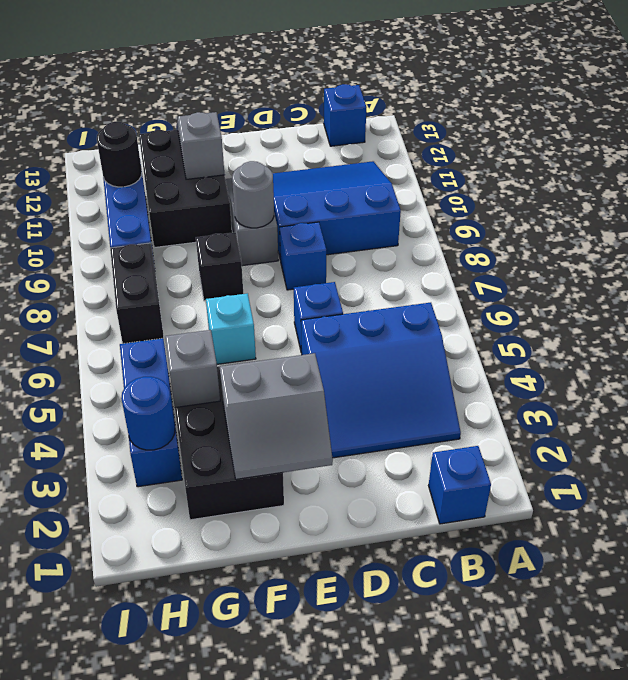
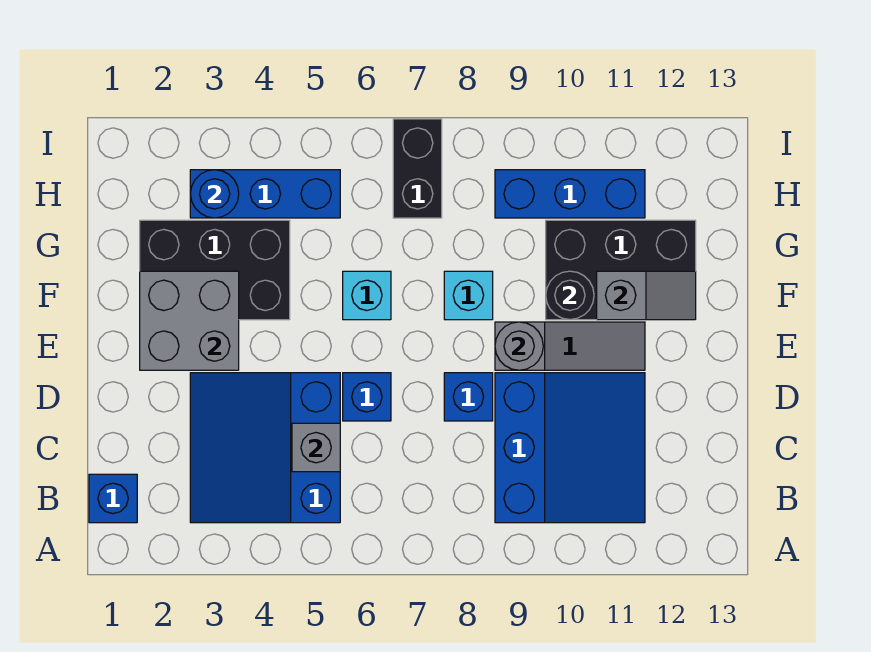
blue 1x1 brick [324,84,367,146] -> none
grey 2x2 slope [220,353,333,479] -> grey 2x2 brick [140,271,239,370]
black 1x1 brick [196,232,243,301] -> cyan 1x1 brick [444,271,493,320]
grey 1x1 brick [165,330,220,408] -> grey 1x1 brick moved to [292,423,340,472]
black 1x2 brick [110,243,164,344] -> black 1x2 brick turned to [393,119,442,218]
black 1x1 round brick [97,122,142,187] -> black 1x1 round brick moved to [546,271,594,320]

